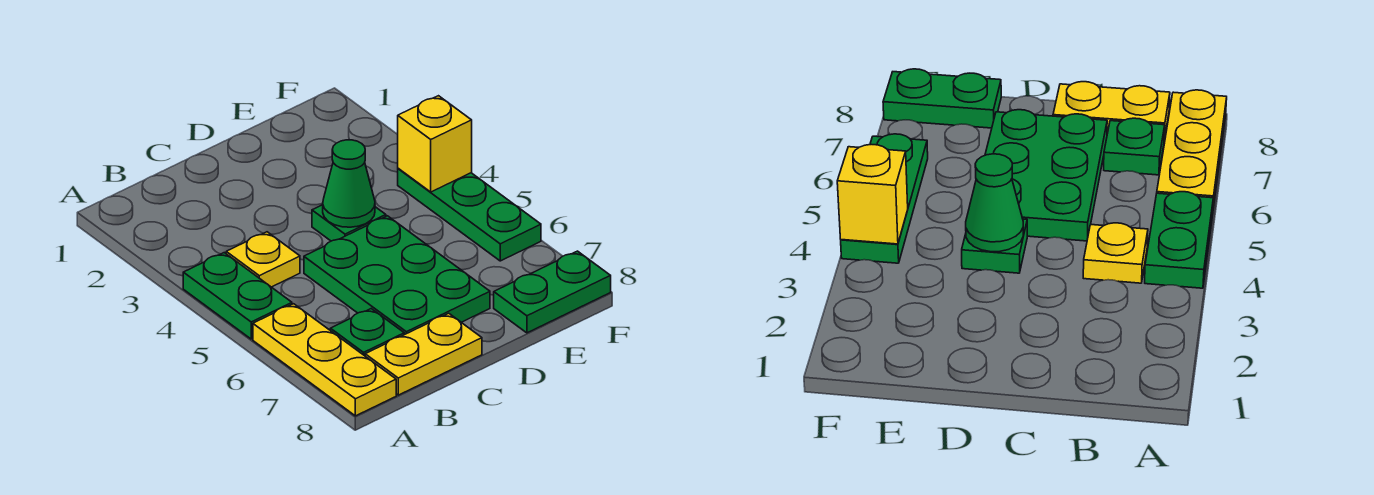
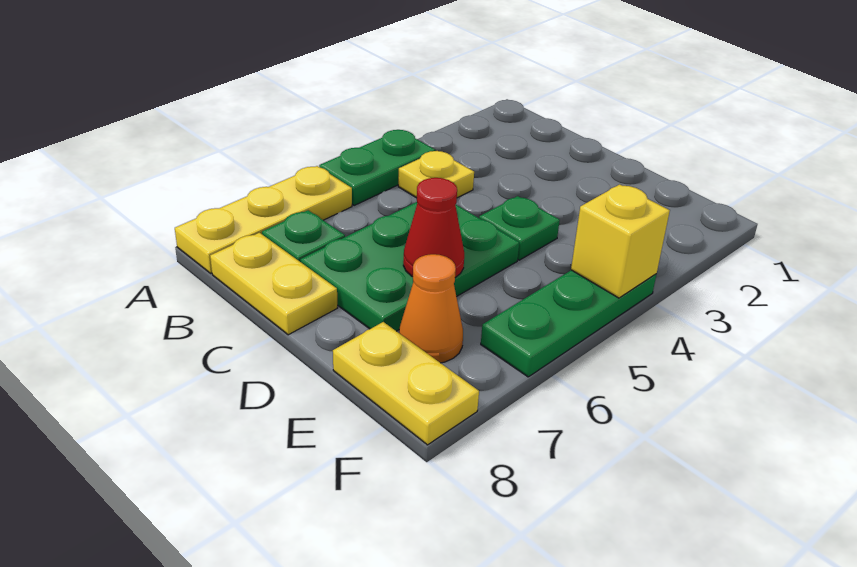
green 1x1 cone [323,140,375,227] -> none
none -> red 1x1 cone [403,178,464,278]
none -> orange 1x1 cone [399,254,463,363]
green 1x2 plate [494,251,611,333] -> yellow 1x2 plate [333,322,479,445]

